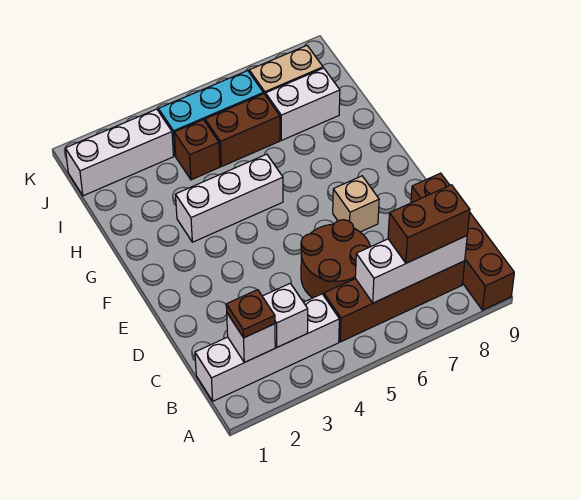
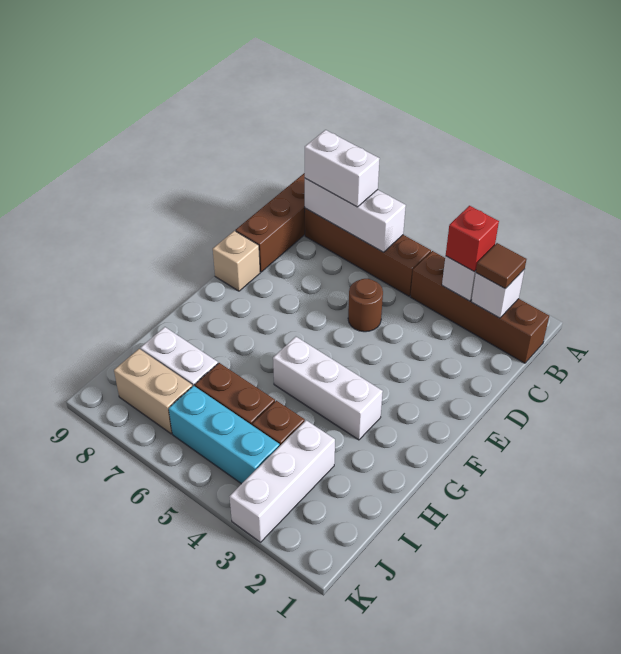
white 1x4 brick [195,294,339,401] -> brown 1x4 brick [411,251,549,363]
brown 1x1 plate [226,290,275,338] -> brown 1x1 tile [476,243,527,289]
none -> red 1x1 brick [446,206,499,272]
brown 1x2 brick [388,185,470,263] -> white 1x2 brick [305,130,379,207]
brown 2x2 round brick [301,220,370,298] -> brown 1x1 round brick [348,279,383,332]
tan 1x1 brick [333,176,379,232] -> tan 1x1 brick moved to [213,231,260,291]
white 1x3 brick [65,109,174,196] -> white 1x3 brick turned to [229,420,335,542]

